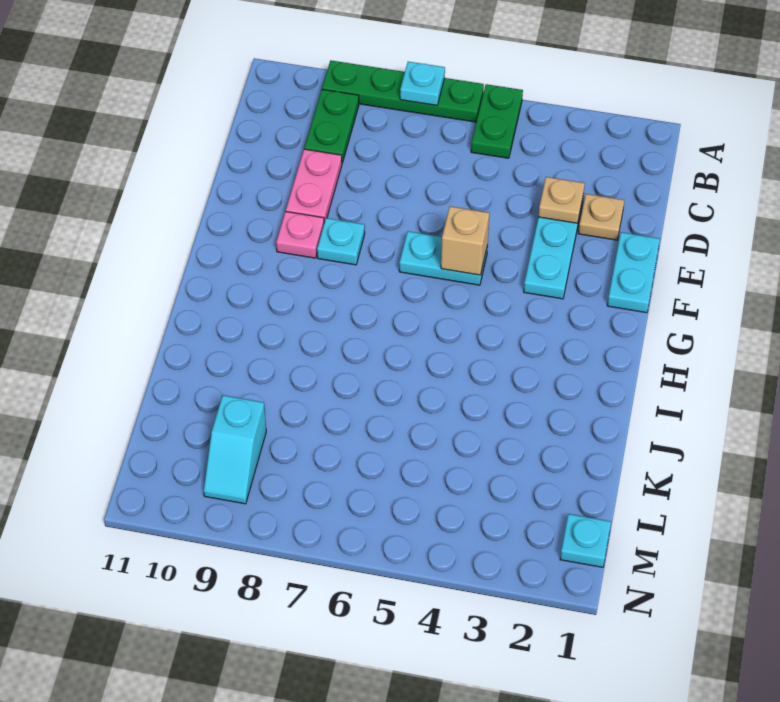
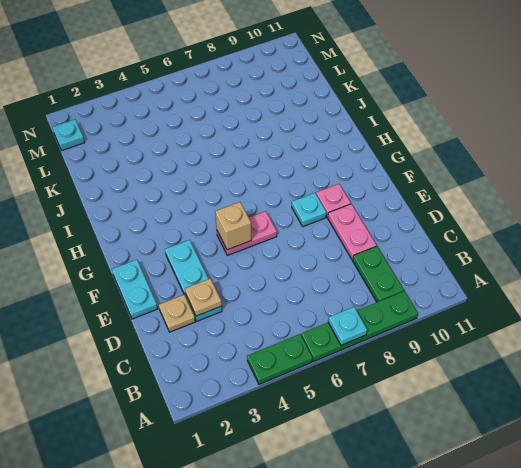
green 1x2 plate [471,84,523,158] -> green 1x2 plate turned to [247,334,313,384]
cyan 1x2 plate [399,231,488,285] -> pink 1x2 plate [217,211,277,256]
cyan 1x2 slope [204,395,266,504] -> none

